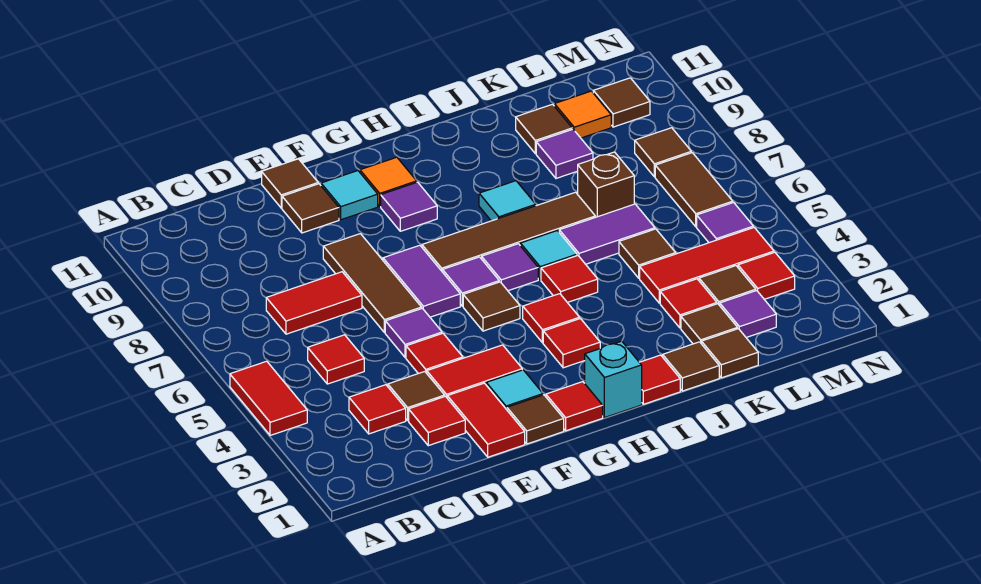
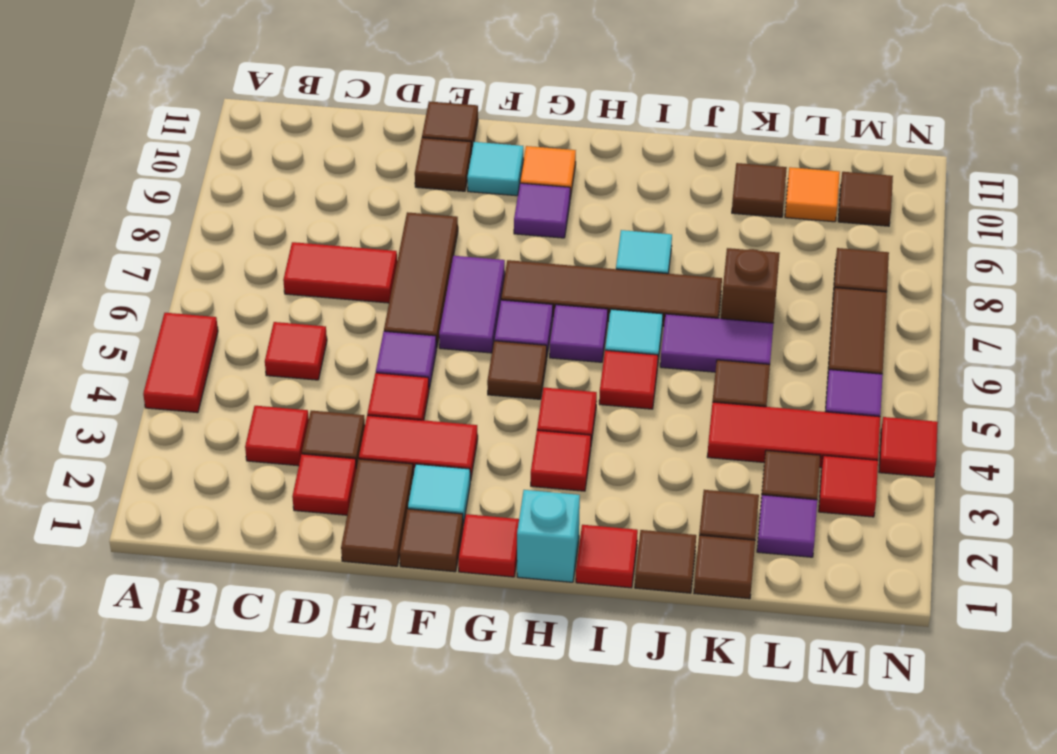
red 1x2 tile [447,383,525,457] -> brown 1x2 tile [341,459,413,566]
red 1x1 tile [660,279,717,328] -> red 1x1 tile moved to [879,417,938,477]
purple 1x1 tile [536,129,593,178] -> none

